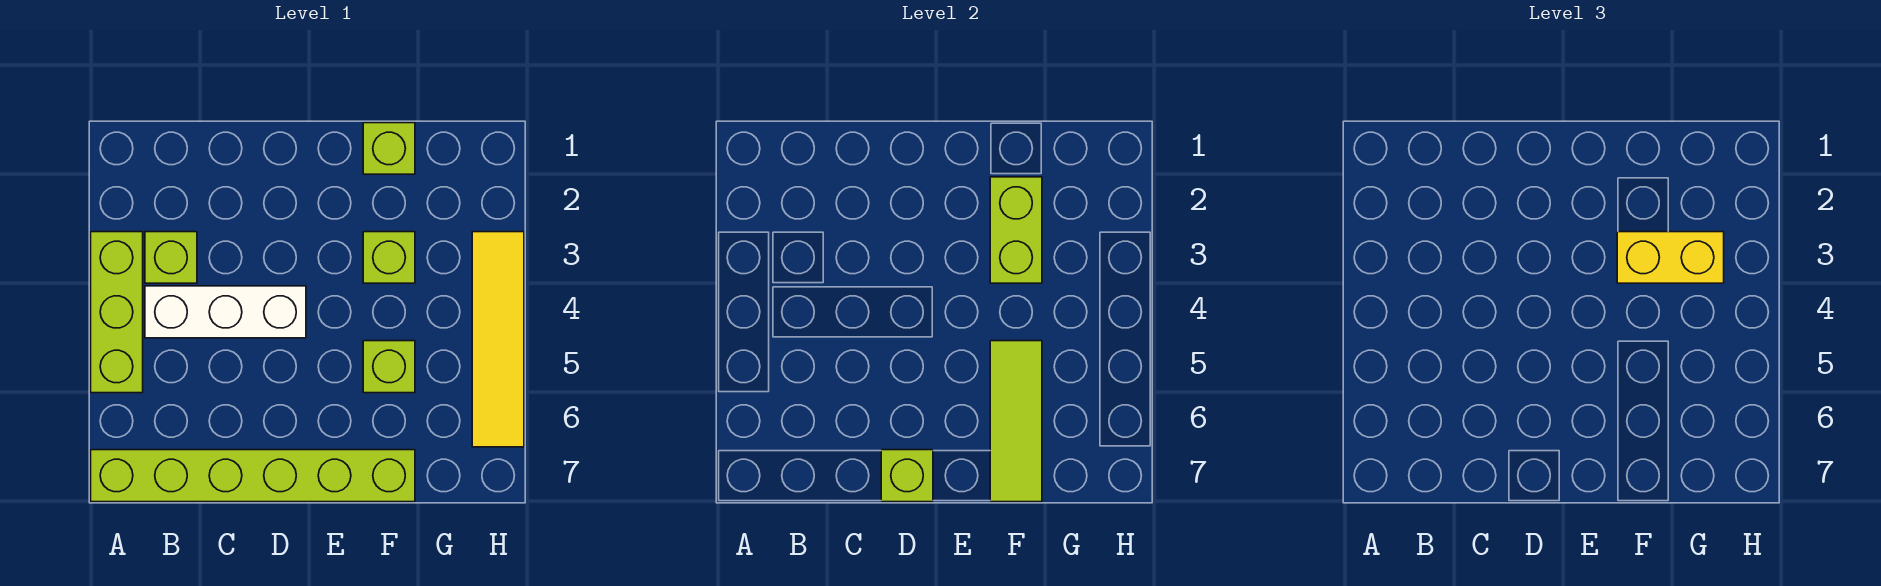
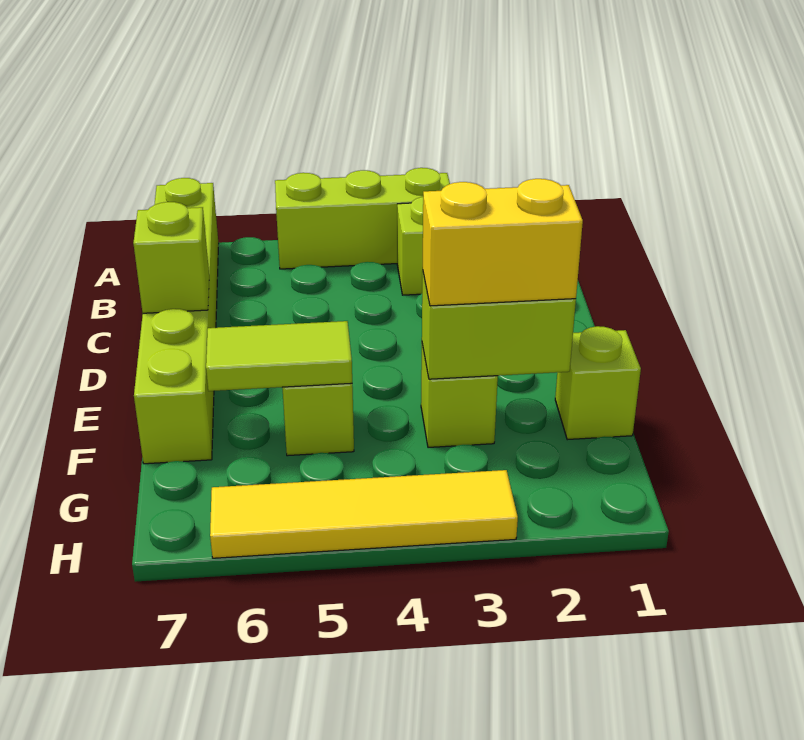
white 1x3 brick [145,286,306,338] -> none
yellow 1x2 brick [1617,232,1724,283] -> yellow 1x2 brick turned to [423,179,583,306]
lime 1x3 tile [990,341,1042,502] -> lime 1x2 tile [206,321,352,391]

